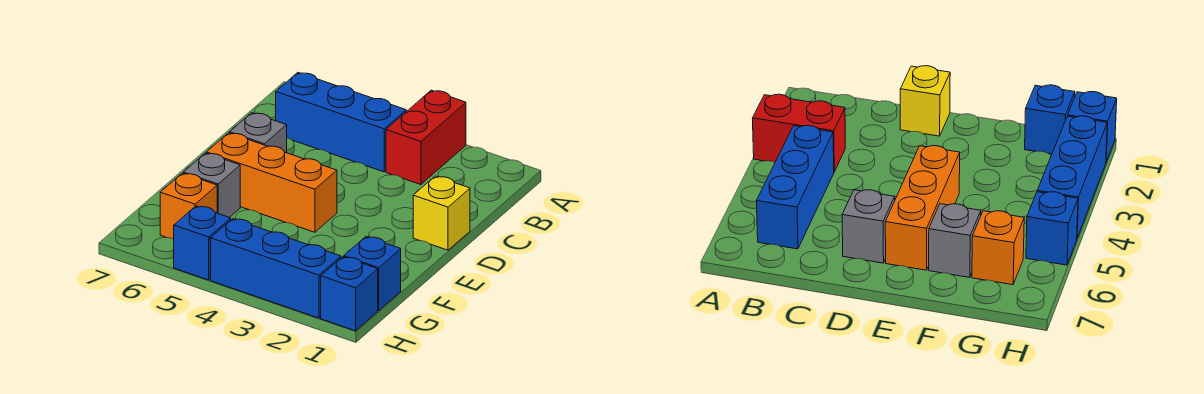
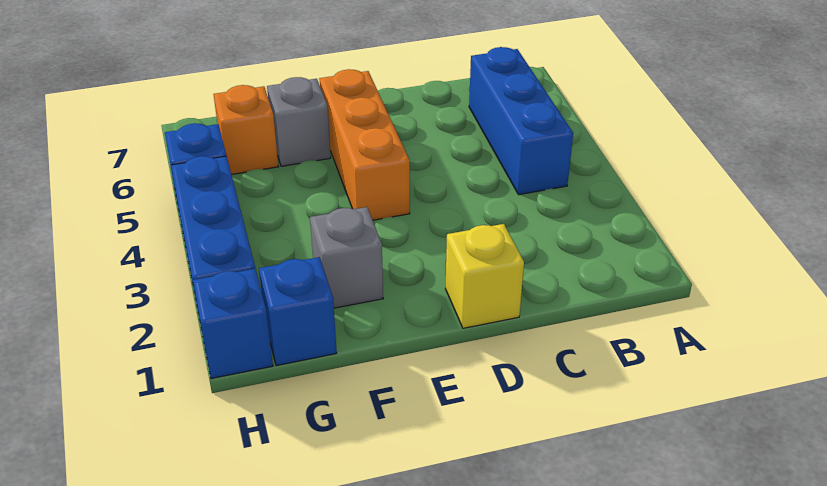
red 1x2 brick [386,90,466,185] -> none
grey 1x1 brick [230,113,287,153] -> grey 1x1 brick moved to [310,207,383,308]

